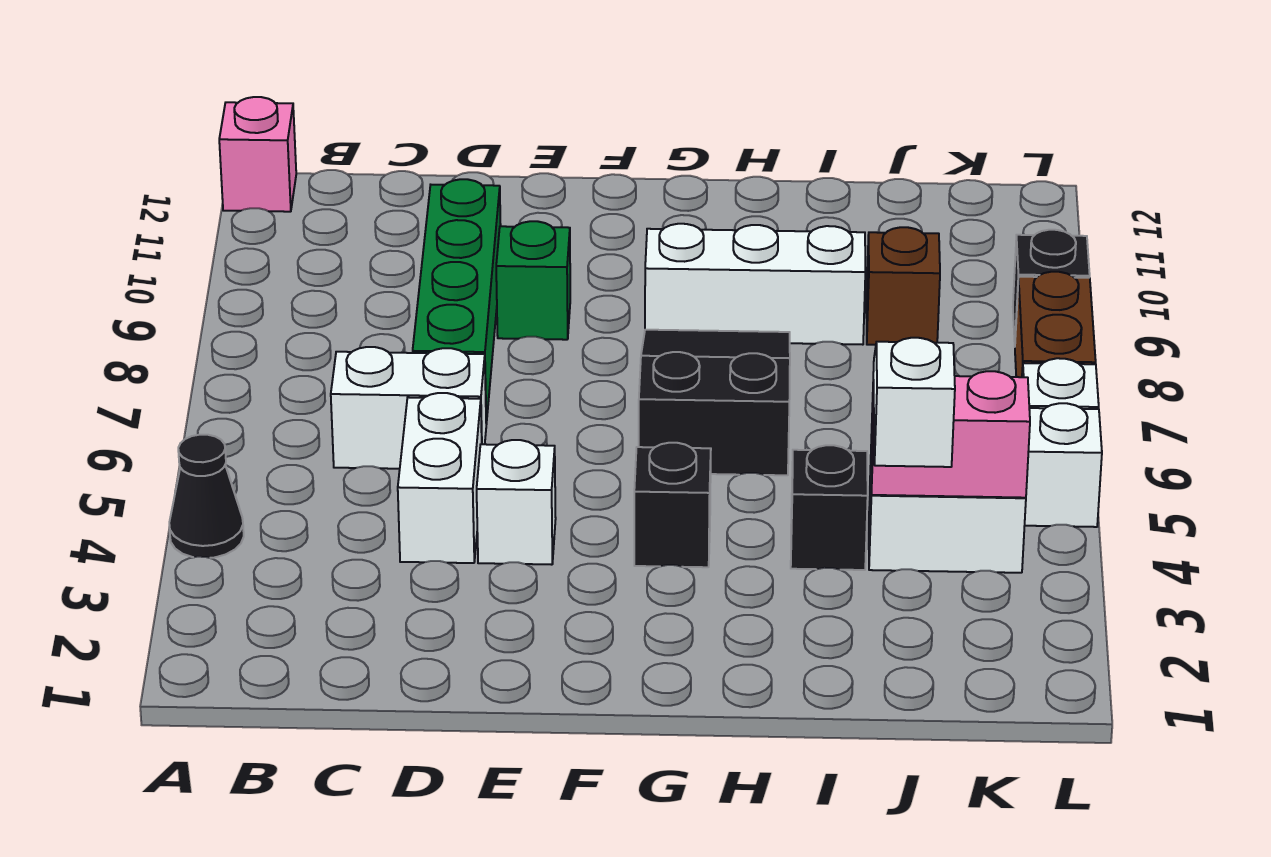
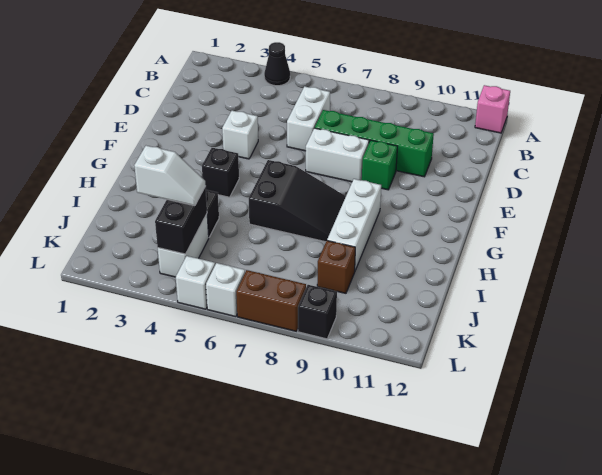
white 1x2 brick [398,393,482,563] -> white 1x2 brick moved to [306,128,369,182]
pink 1x2 brick [871,371,1030,498] -> black 1x2 brick [155,187,207,254]

